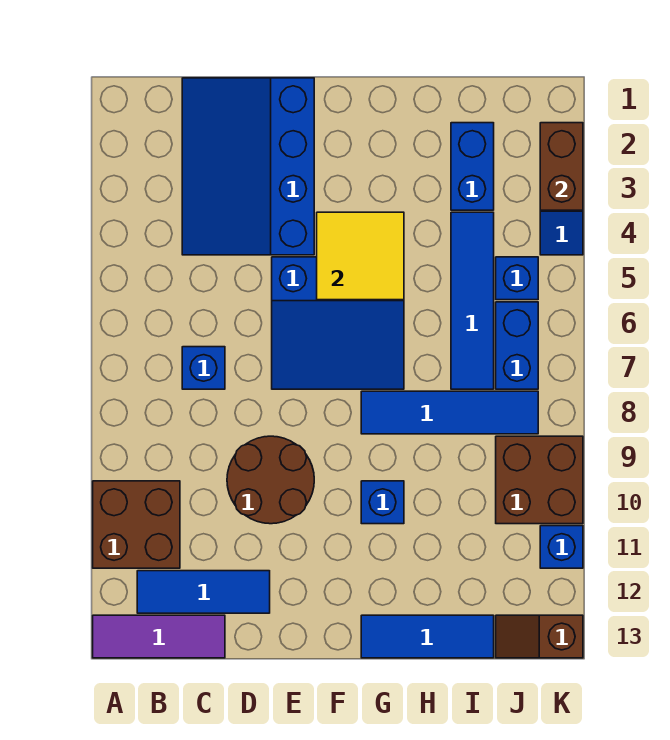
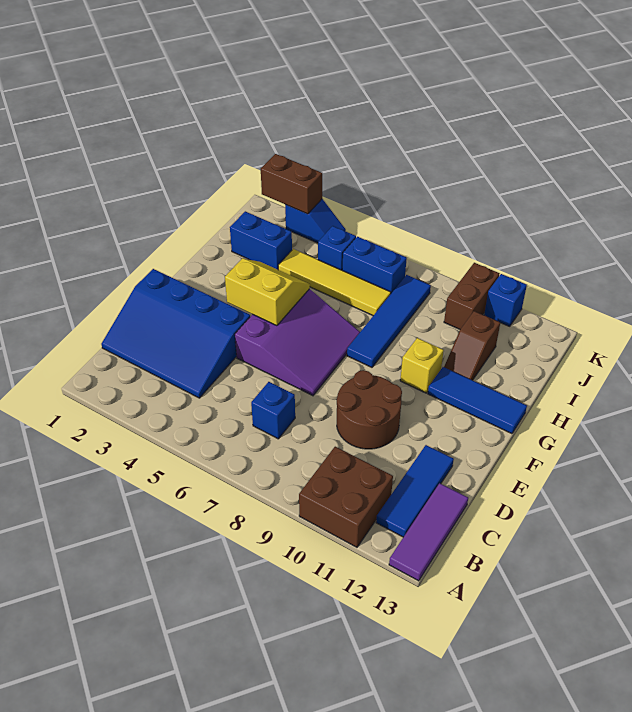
blue 3x3 slope [272,257,404,389] -> purple 3x3 slope [235,289,360,396]
yellow 2x2 tile [317,212,404,300] -> yellow 2x2 slope [225,259,310,326]
blue 1x1 brick [361,481,404,524] -> yellow 1x1 brick [400,338,444,393]
blue 1x3 tile [361,615,494,658] -> blue 1x3 tile turned to [428,367,527,434]
blue 1x4 tile [451,212,494,389] -> yellow 1x4 tile [278,249,391,316]
brown 2x2 brick [496,436,583,524] -> brown 1x2 brick [444,263,500,329]
brown 1x2 slope [496,615,583,658] -> brown 1x2 slope moved to [444,311,500,380]

